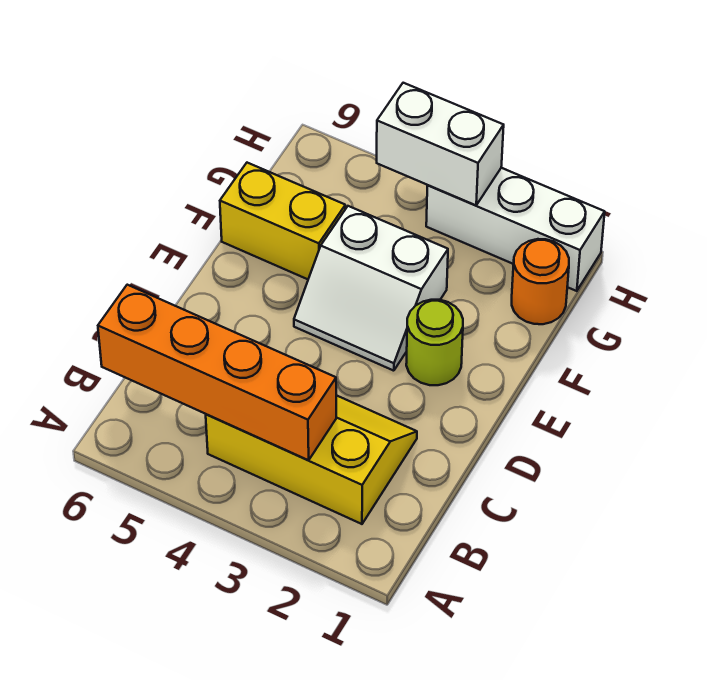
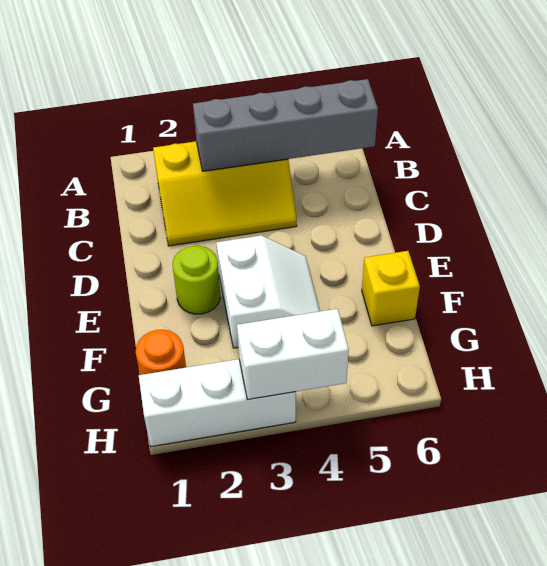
orange 1x4 brick [98,285,336,460] -> grey 1x4 brick [193,79,378,171]
white 2x2 slope [294,206,448,371] -> white 2x2 slope turned to [216,236,320,348]
yellow 1x2 brick [220,163,345,279] -> yellow 1x1 brick [362,251,420,326]

